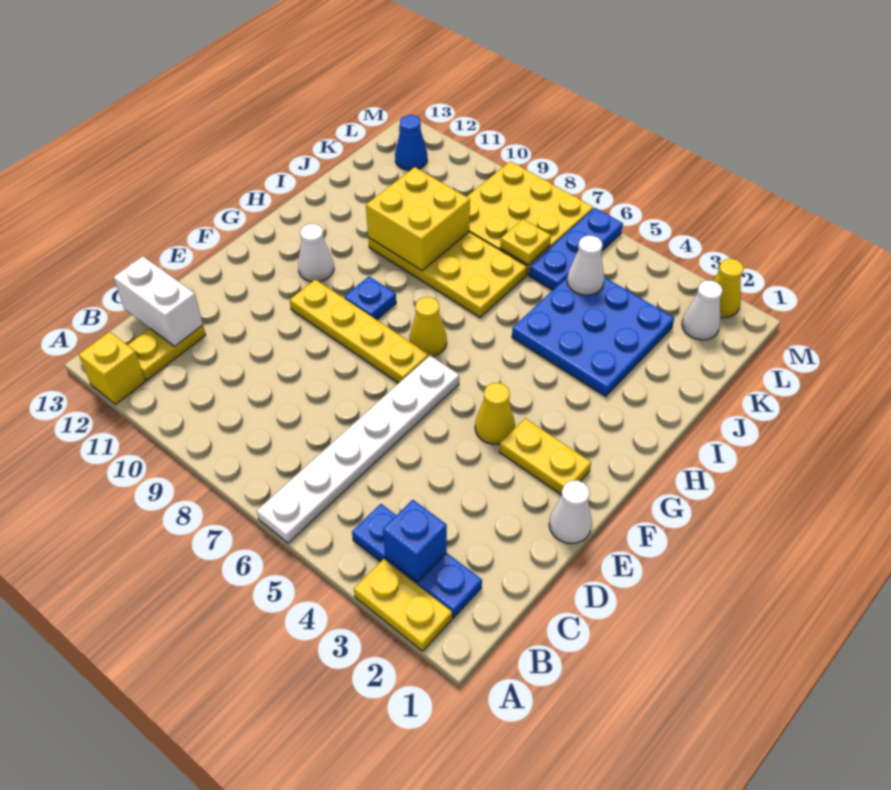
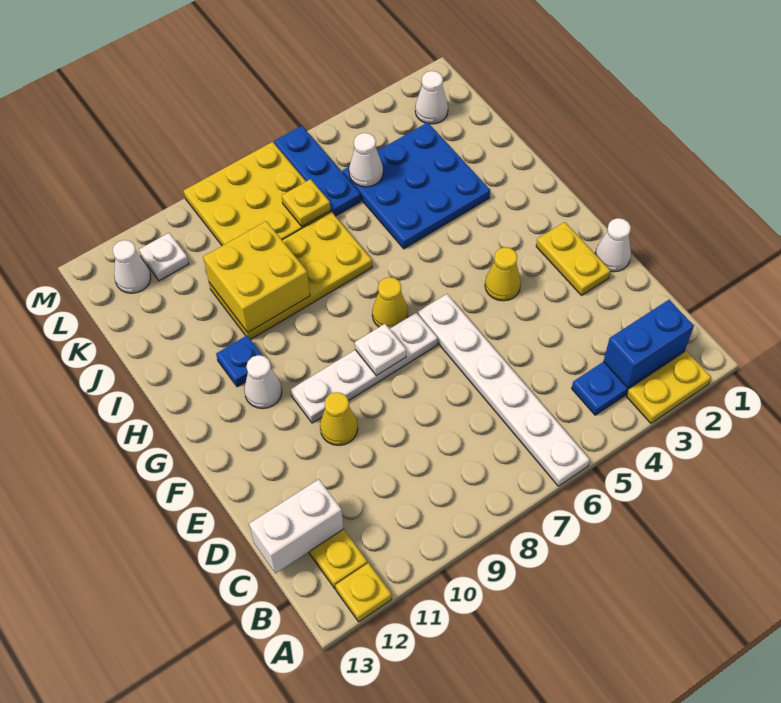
yellow 1x1 brick [79,332,146,404] -> yellow 1x1 plate [335,563,392,622]
blue 1x1 brick [383,500,447,582] -> blue 1x2 brick [604,300,694,388]
yellow 1x2 plate [499,418,591,494] -> yellow 1x2 plate turned to [536,222,611,295]
yellow 1x4 plate [290,279,429,383] -> white 1x4 plate [291,313,438,423]
none -> white 1x1 plate [355,324,406,376]
blue 1x1 plate [344,276,396,320] -> blue 1x1 plate moved to [216,336,263,387]
none -> white 1x1 plate [139,233,189,281]
blue 1x1 cone [395,115,427,170] -> white 1x1 cone [112,240,151,293]
yellow 1x1 cone [713,259,744,318] -> yellow 1x1 cone moved to [320,392,358,445]

